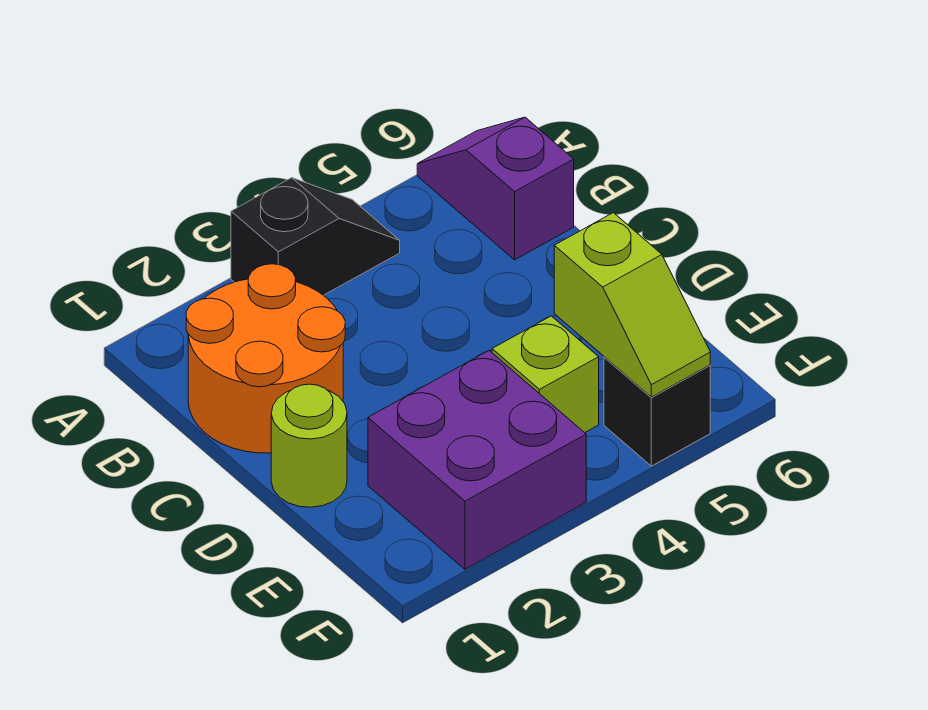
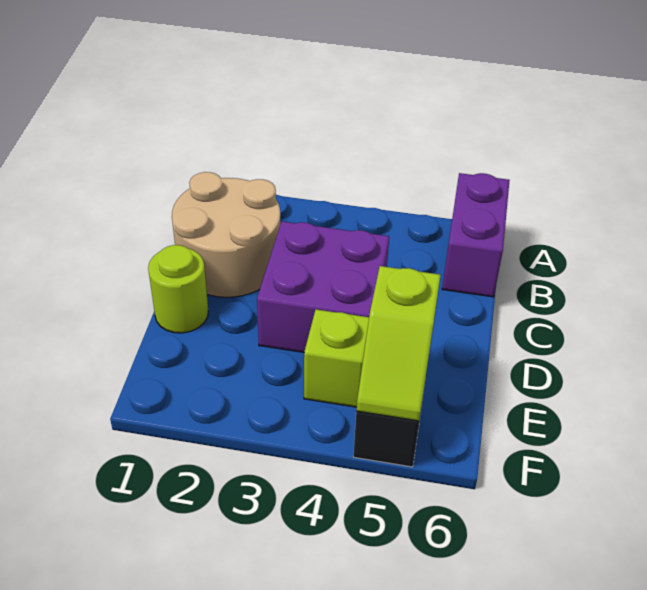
black 1x2 slope [231,178,400,295] -> none
purple 1x2 slope [417,117,574,260] -> purple 1x2 brick [442,173,510,297]
orange 2x2 round brick [186,264,345,453] -> tan 2x2 round brick [172,172,280,297]
purple 2x2 brick [368,351,586,569] -> purple 2x2 brick moved to [257,221,389,352]

